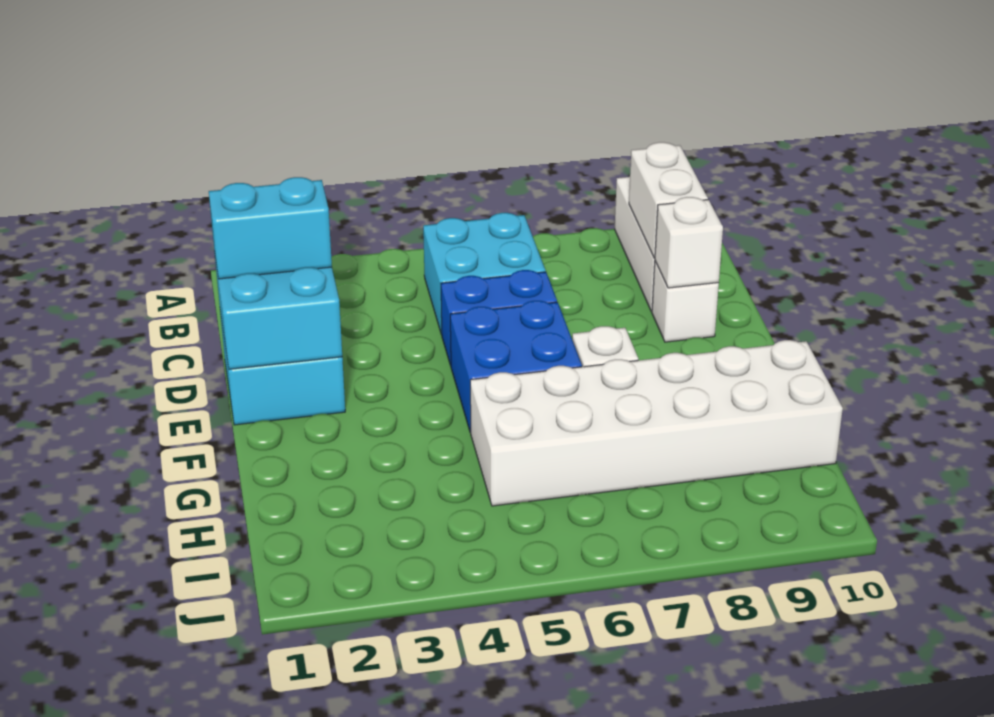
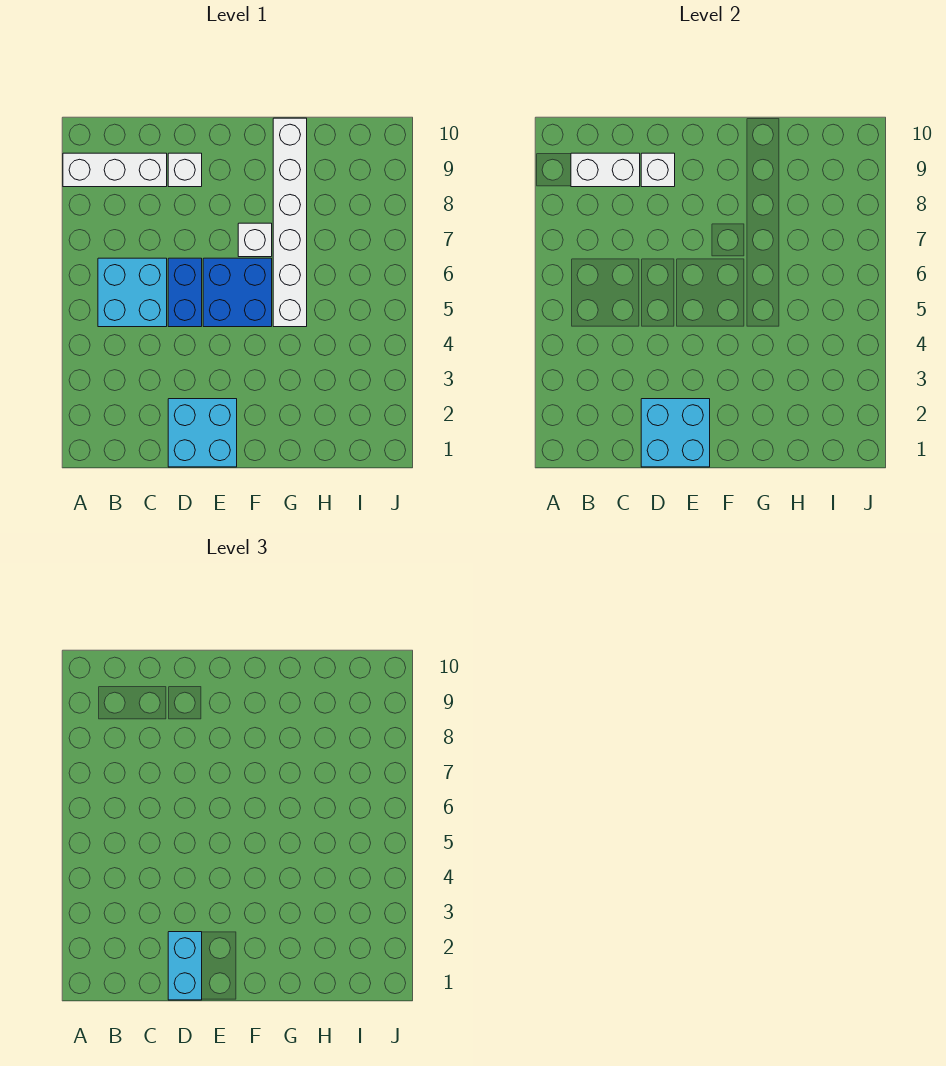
white 2x6 brick [470,340,843,506] -> white 1x6 brick [273,118,307,327]

